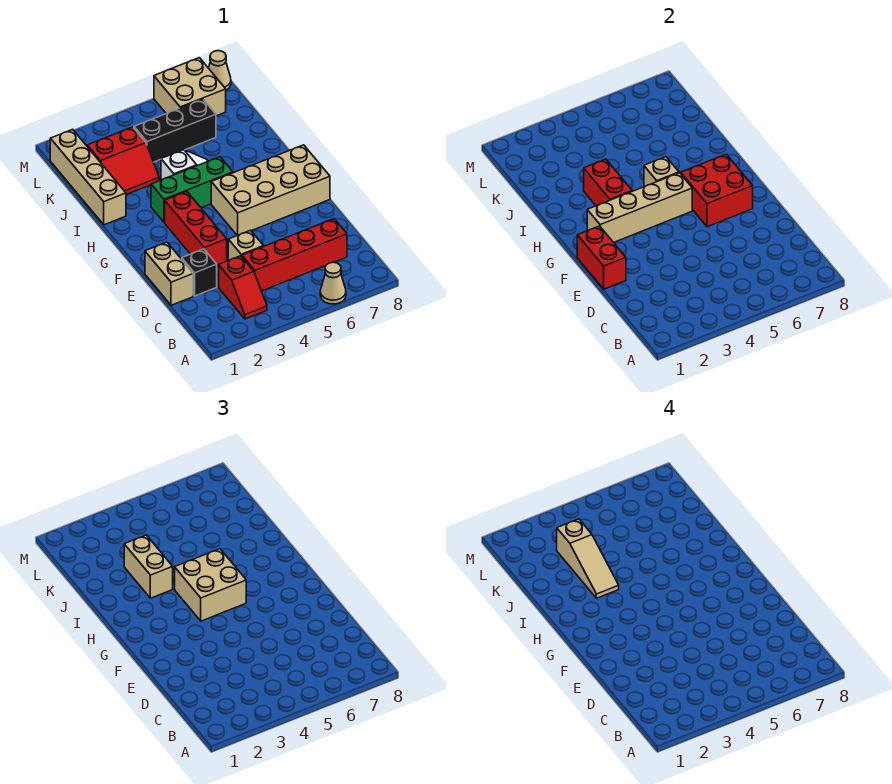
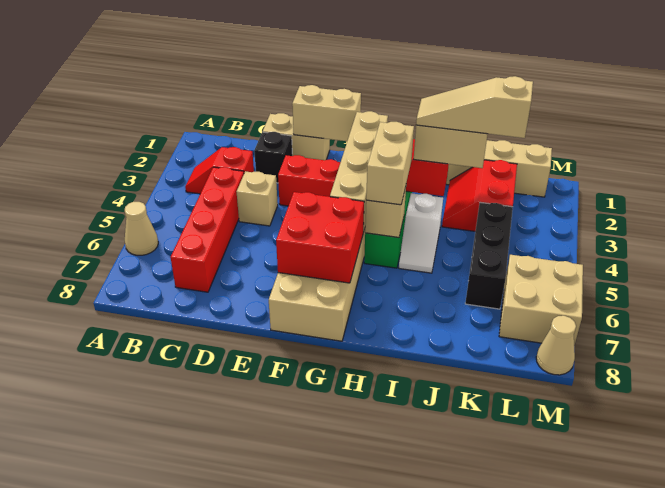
red 1x2 brick [577,226,626,289] -> tan 1x2 brick [292,85,361,141]
tan 2x2 brick [175,549,246,621] -> tan 1x2 brick [366,122,414,205]

